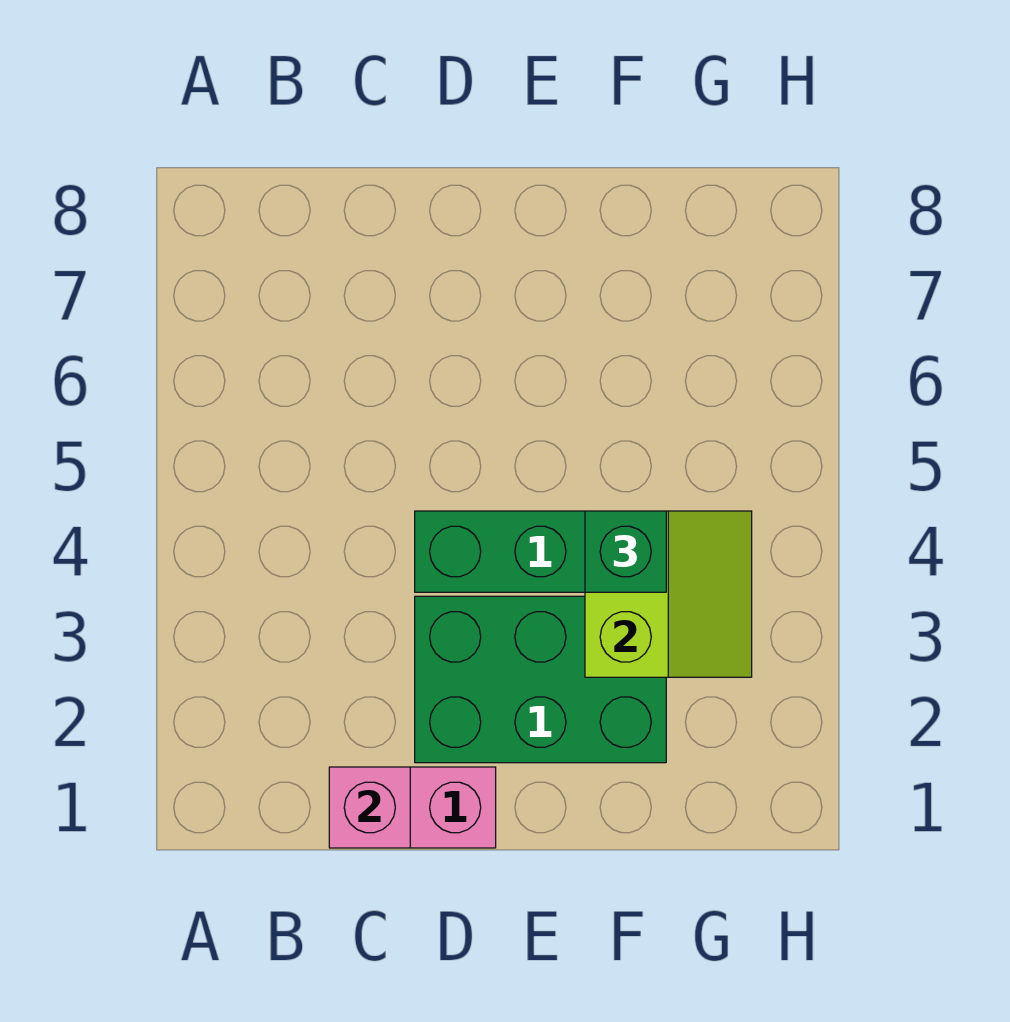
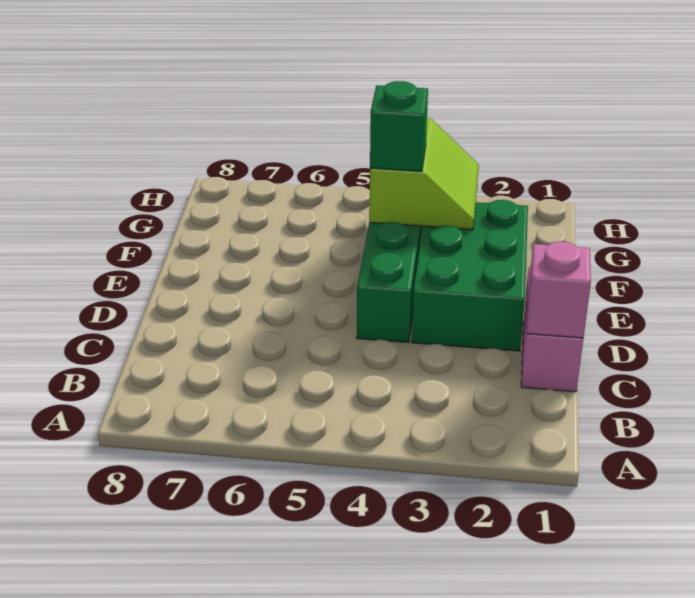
lime 2x2 slope [585,511,752,677] -> lime 2x2 slope turned to [369,118,479,230]

